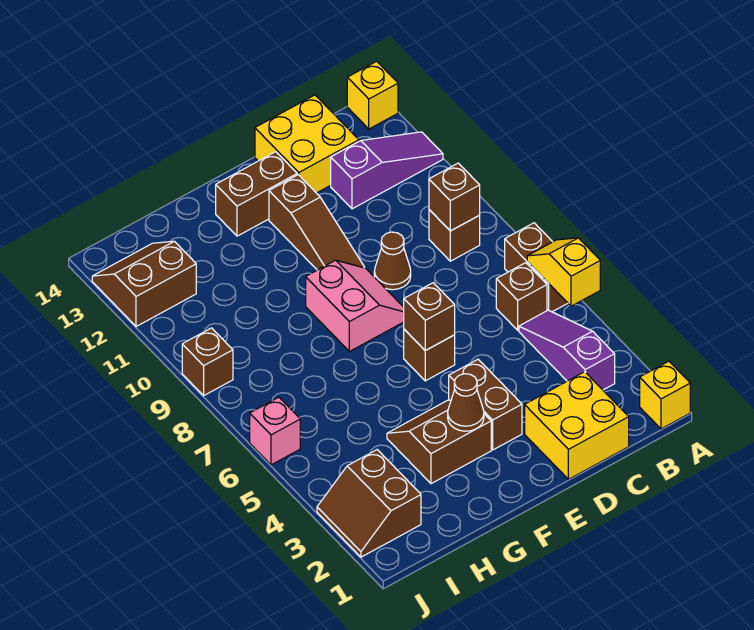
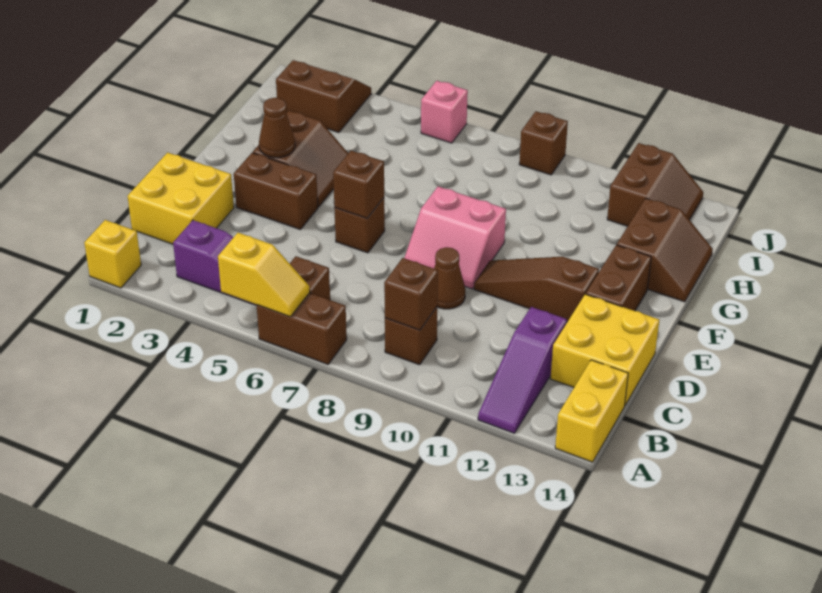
yellow 1x1 brick [347,61,398,129] -> yellow 1x2 brick [555,360,628,462]
none -> brown 2x2 slope [617,198,713,302]

